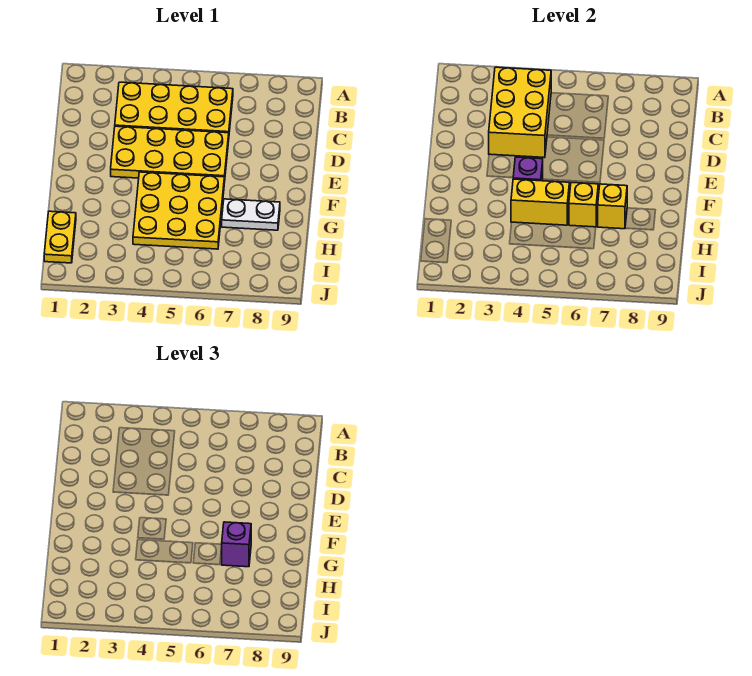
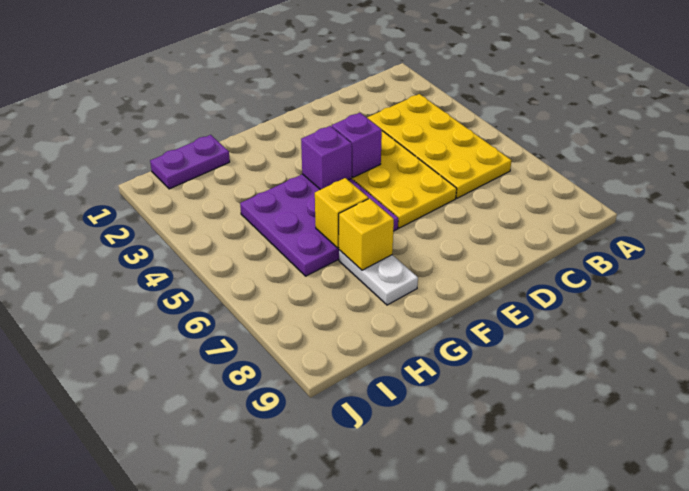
yellow 2x3 brick [489,67,551,158] -> none
yellow 3x3 plate [133,172,224,249] -> purple 3x3 plate [240,174,398,276]
yellow 1x2 brick [511,179,569,225] -> none
purple 1x1 brick [222,522,251,567] -> purple 1x1 brick moved to [332,113,382,177]
yellow 1x2 plate [44,211,76,263] -> purple 1x2 plate [150,135,230,189]

